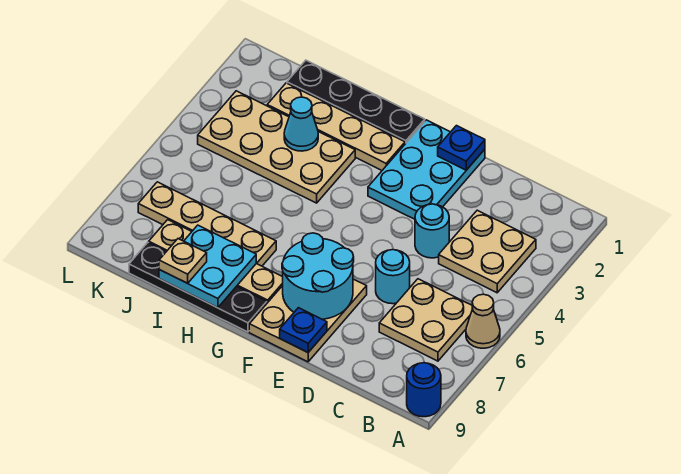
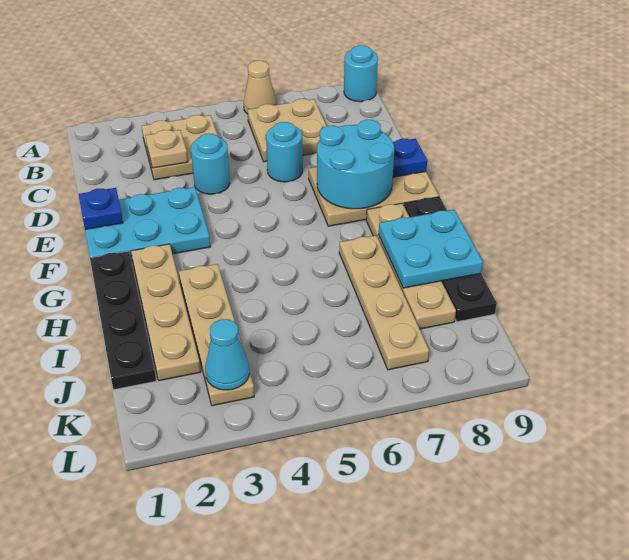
blue 1x1 round brick [407,363,441,417] -> cyan 1x1 round brick [344,46,378,102]
tan 2x4 plate [198,91,355,203] -> tan 1x4 plate [179,264,254,406]
cyan 1x1 cone [284,97,318,151] -> cyan 1x1 cone moved to [205,319,249,390]
tan 1x1 plate [159,239,207,283] -> tan 1x1 plate moved to [145,130,188,168]

